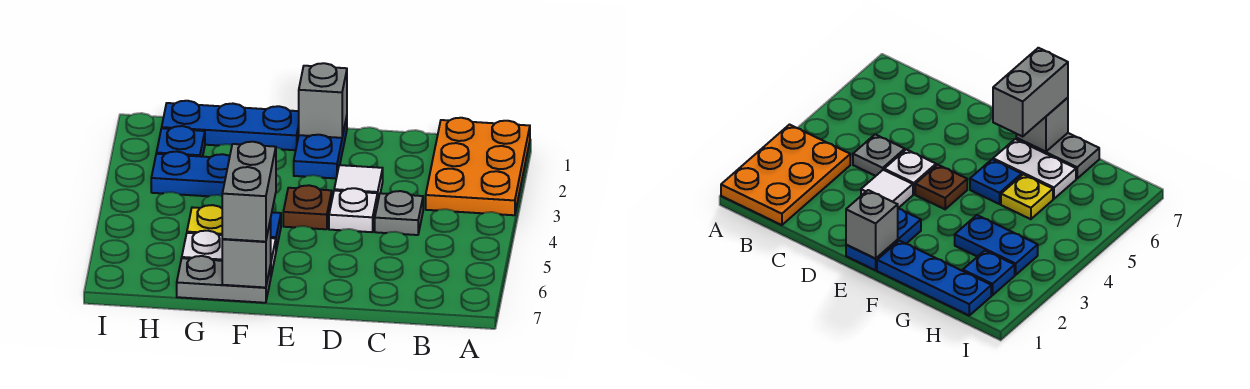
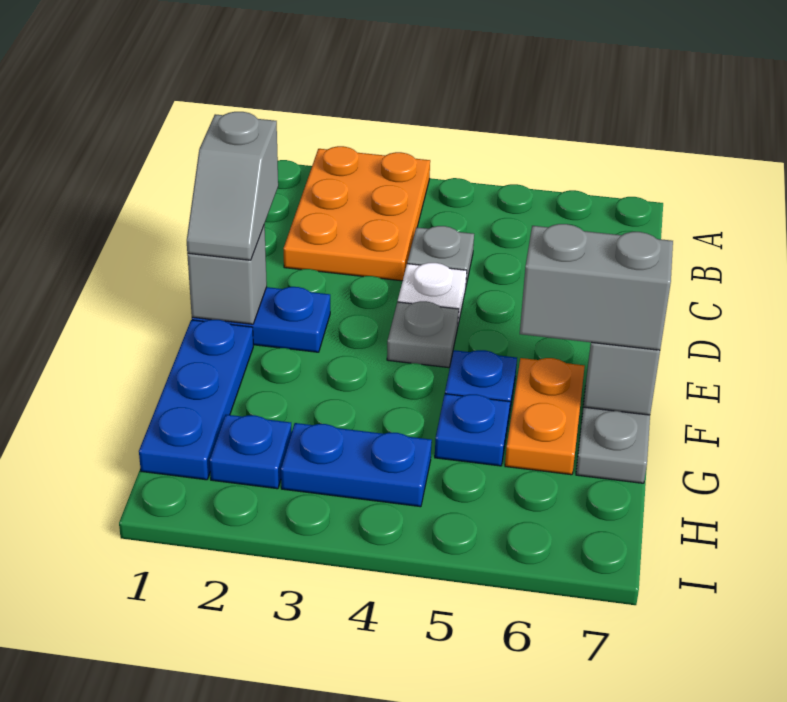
orange 2x3 plate [426,118,530,215] -> orange 2x3 plate turned to [283,146,430,281]
none -> grey 1x2 slope [187,112,278,260]
white 1x1 tile [334,165,383,204] -> none
brown 1x1 plate [283,185,332,229] -> grey 1x1 plate [387,301,459,368]
white 1x2 plate [182,231,276,275] -> orange 1x2 plate [505,358,585,475]
blue 1x2 plate [151,152,230,196] -> blue 1x2 plate turned to [281,423,432,507]
yellow 1x1 plate [187,205,222,235] -> blue 1x1 plate [435,394,510,466]

